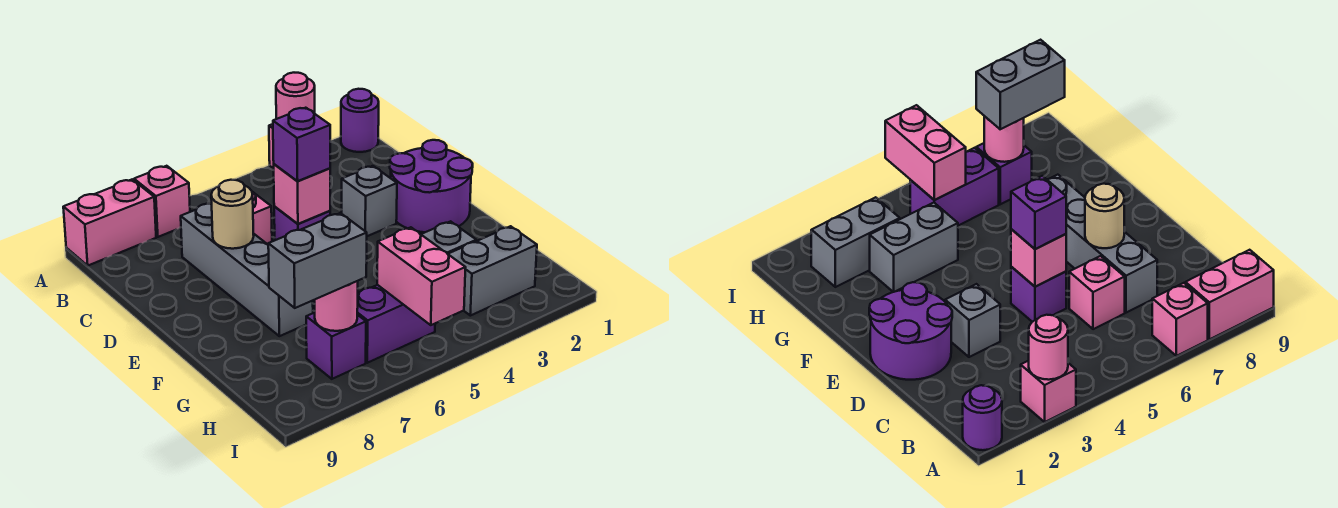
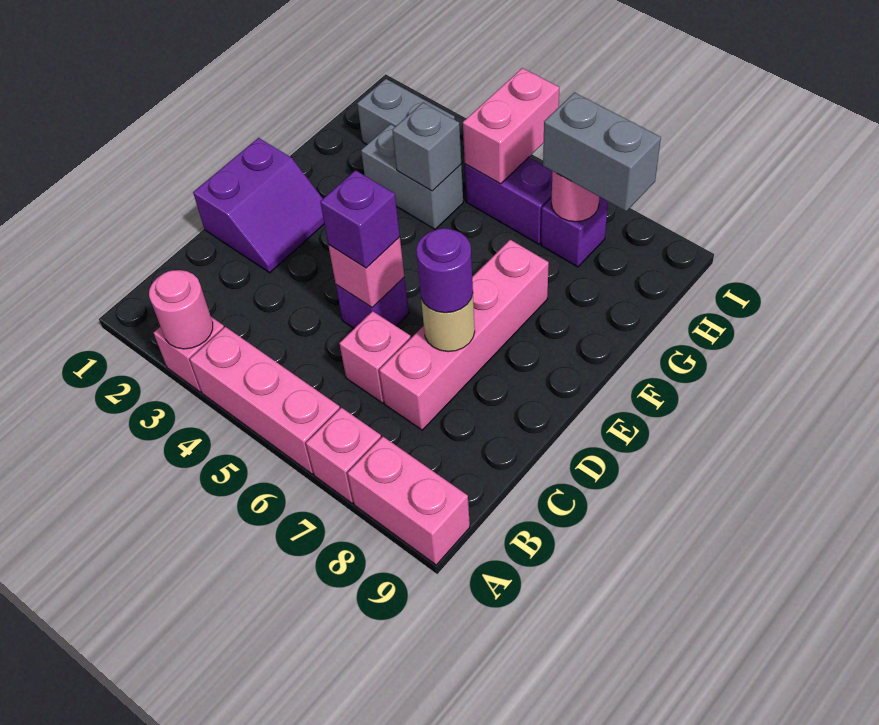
purple 1x1 round brick [341,89,379,152] -> purple 1x1 round brick moved to [416,228,473,313]
none -> pink 1x3 brick [190,327,340,474]
grey 1x4 brick [181,203,313,336] -> pink 1x4 brick [379,240,549,430]
purple 2x2 round brick [390,140,473,232] -> purple 2x2 slope [193,138,324,273]
grey 1x1 brick [342,166,397,236] -> grey 1x1 brick moved to [392,103,461,191]

